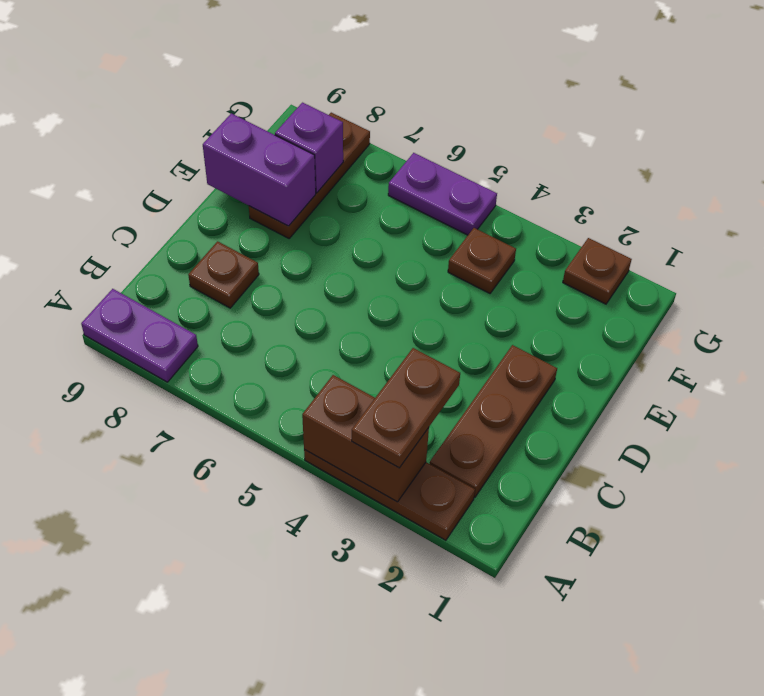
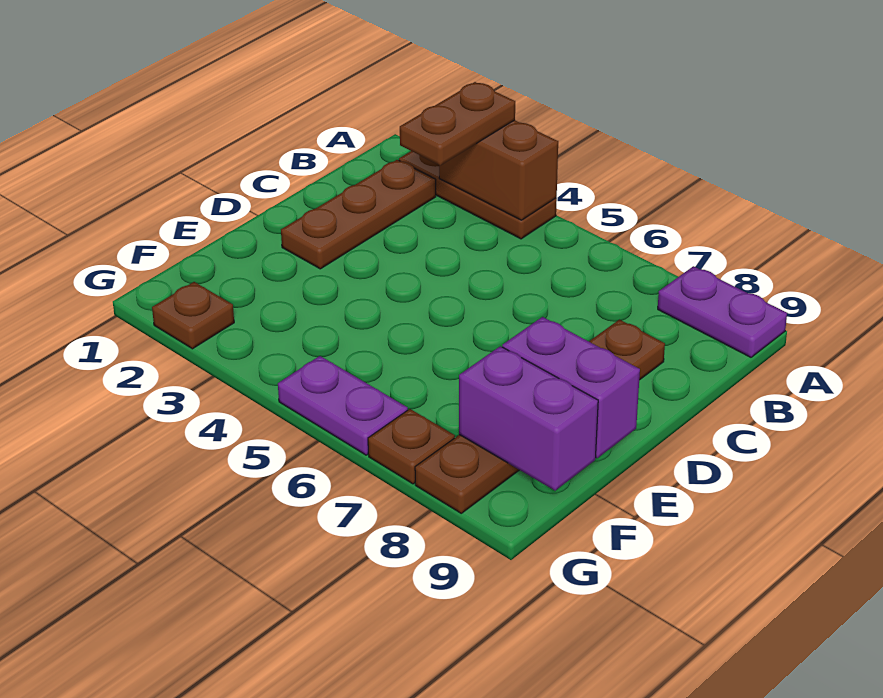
brown 1x1 plate [448,228,516,293] -> brown 1x1 plate moved to [368,409,455,484]
purple 1x1 brick [275,103,343,193] -> purple 1x2 brick [459,346,598,491]

